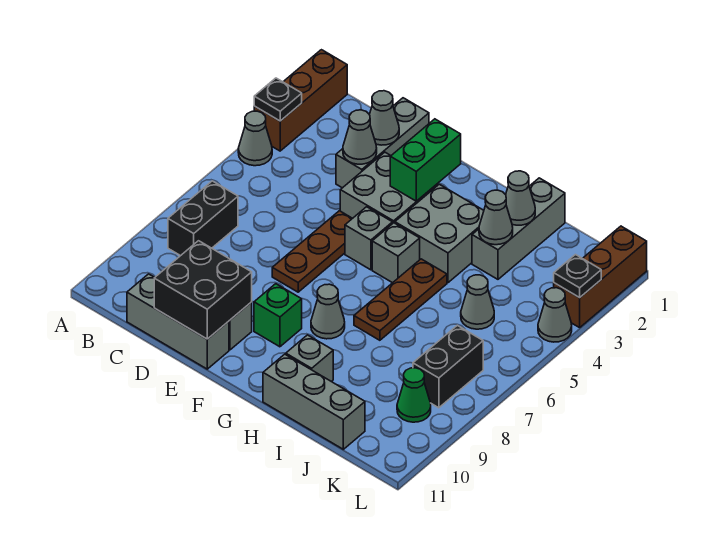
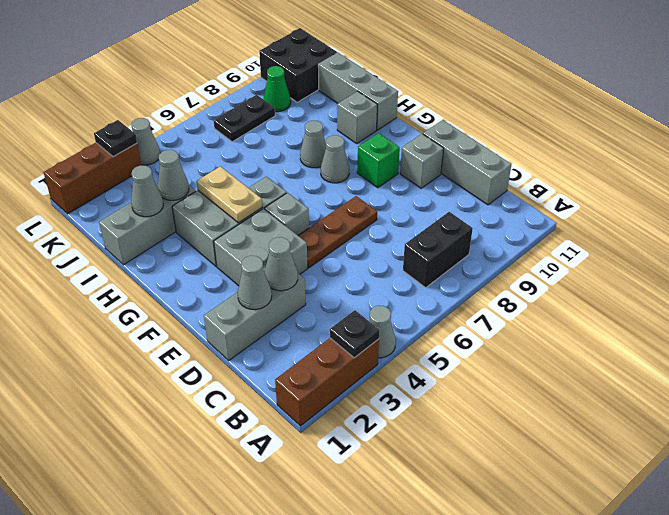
black 2x2 brick [154,241,252,339] -> black 2x2 brick moved to [259,28,337,102]
green 1x2 brick [390,119,461,201] -> none
none -> tan 1x2 plate [196,166,262,223]
brown 1x3 plate [354,259,447,340] -> none
grey 1x1 cone [461,275,494,329] -> grey 1x1 cone moved to [300,121,326,168]
black 1x2 brick [413,325,483,408] -> black 1x2 plate [213,95,275,142]

